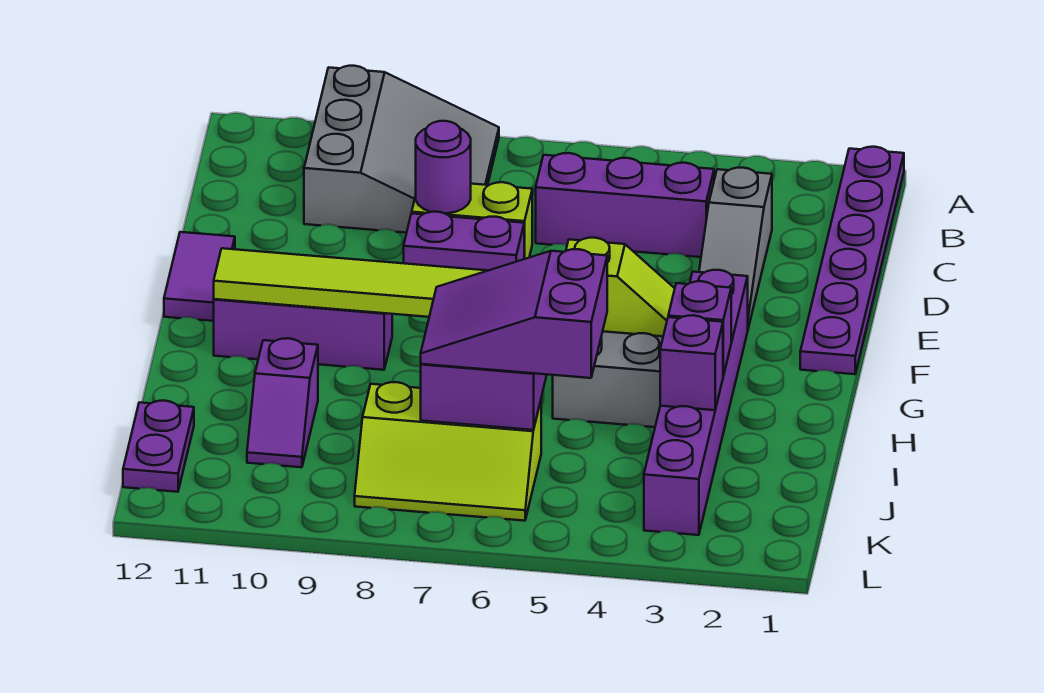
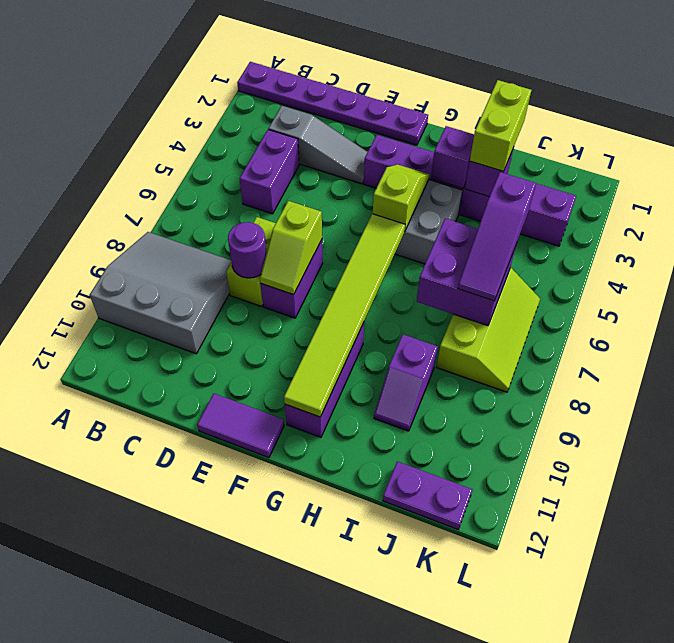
purple 1x3 brick [536,153,714,257] -> purple 1x2 brick [240,130,299,214]
none -> lime 1x2 slope [260,201,322,295]
none -> lime 1x2 brick [470,80,531,171]
purple 2x3 slope [421,249,607,378] -> purple 1x3 slope [458,172,536,301]
purple 1x2 slope [247,338,318,467] -> purple 1x2 slope turned to [374,334,438,431]

